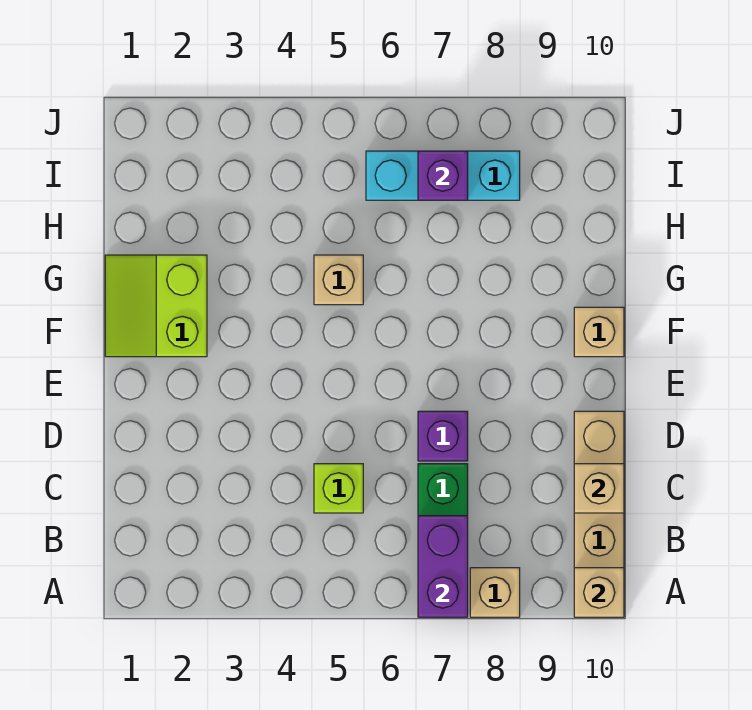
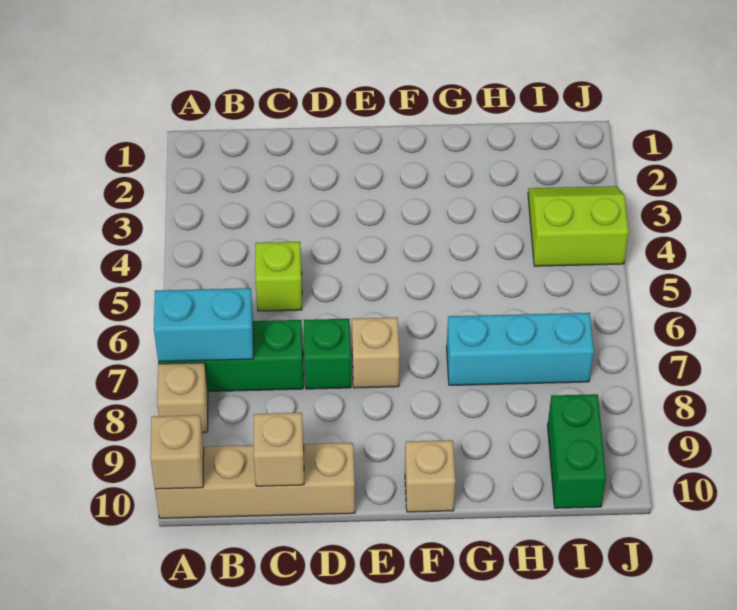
purple 1x2 brick [418,516,468,617] -> cyan 1x2 brick [154,288,253,362]
purple 1x1 brick [418,411,468,461] -> green 1x1 brick [304,319,351,389]
lime 2x2 slope [105,255,207,357] -> lime 2x2 slope moved to [528,186,629,266]
tan 1x1 brick [314,255,363,305] -> tan 1x1 brick moved to [352,318,399,388]
cyan 1x3 brick [366,151,520,200] -> cyan 1x3 brick turned to [447,313,594,385]
purple 1x1 brick [418,151,468,200] -> none
none -> green 1x2 brick [548,394,606,508]

